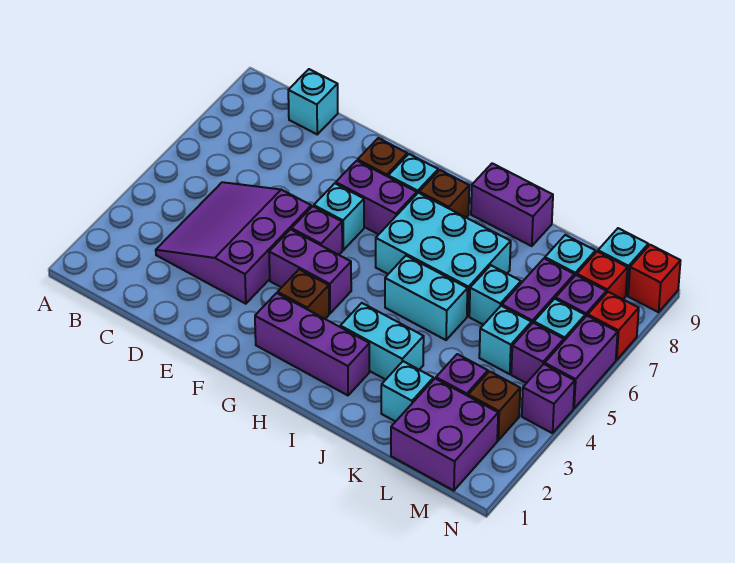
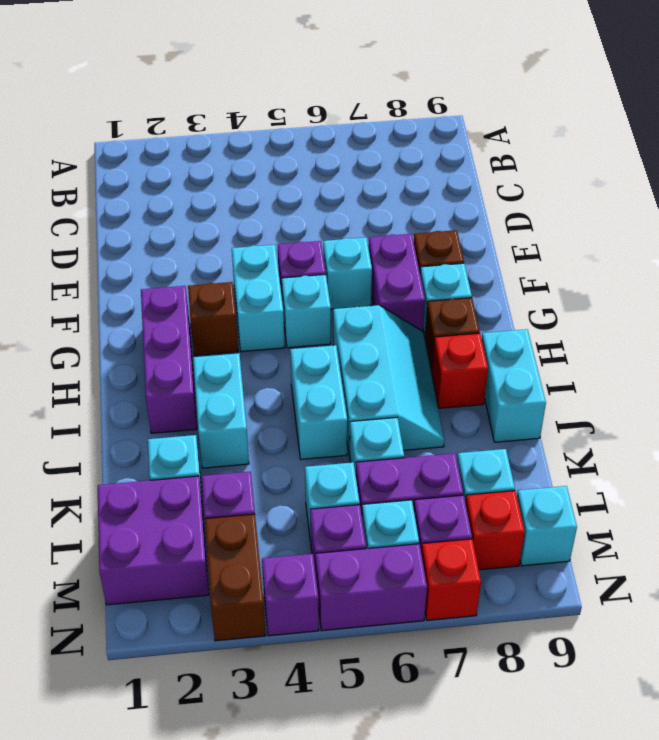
purple 3x3 slope [156,182,311,304] -> none
cyan 1x1 brick [288,69,338,134] -> cyan 1x1 brick moved to [282,274,331,348]
purple 1x2 brick [269,229,351,313] -> cyan 1x2 brick [232,245,285,352]
cyan 2x3 brick [376,193,511,316] -> cyan 2x3 slope [333,305,444,455]
purple 1x2 brick [471,163,553,246] -> cyan 1x2 brick [482,329,546,442]
brown 1x1 brick [468,371,520,440] -> brown 1x2 brick [205,514,266,641]
red 1x1 brick [628,245,680,312] -> red 1x1 brick moved to [432,333,488,408]

